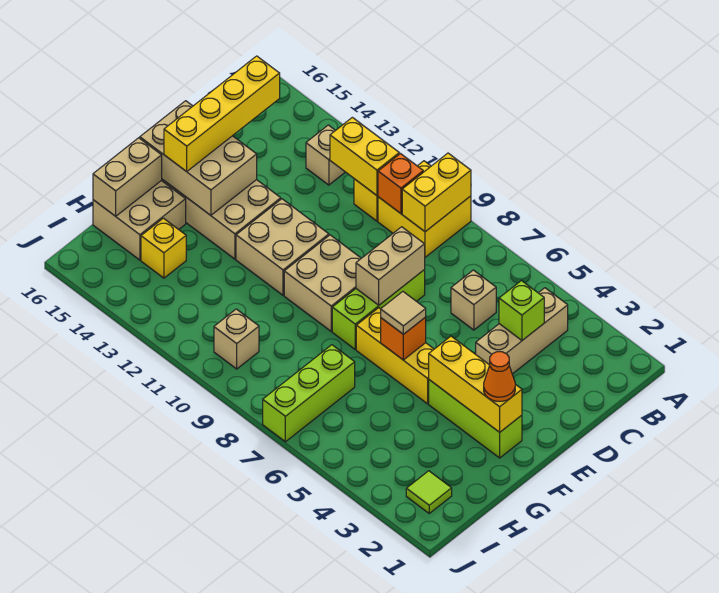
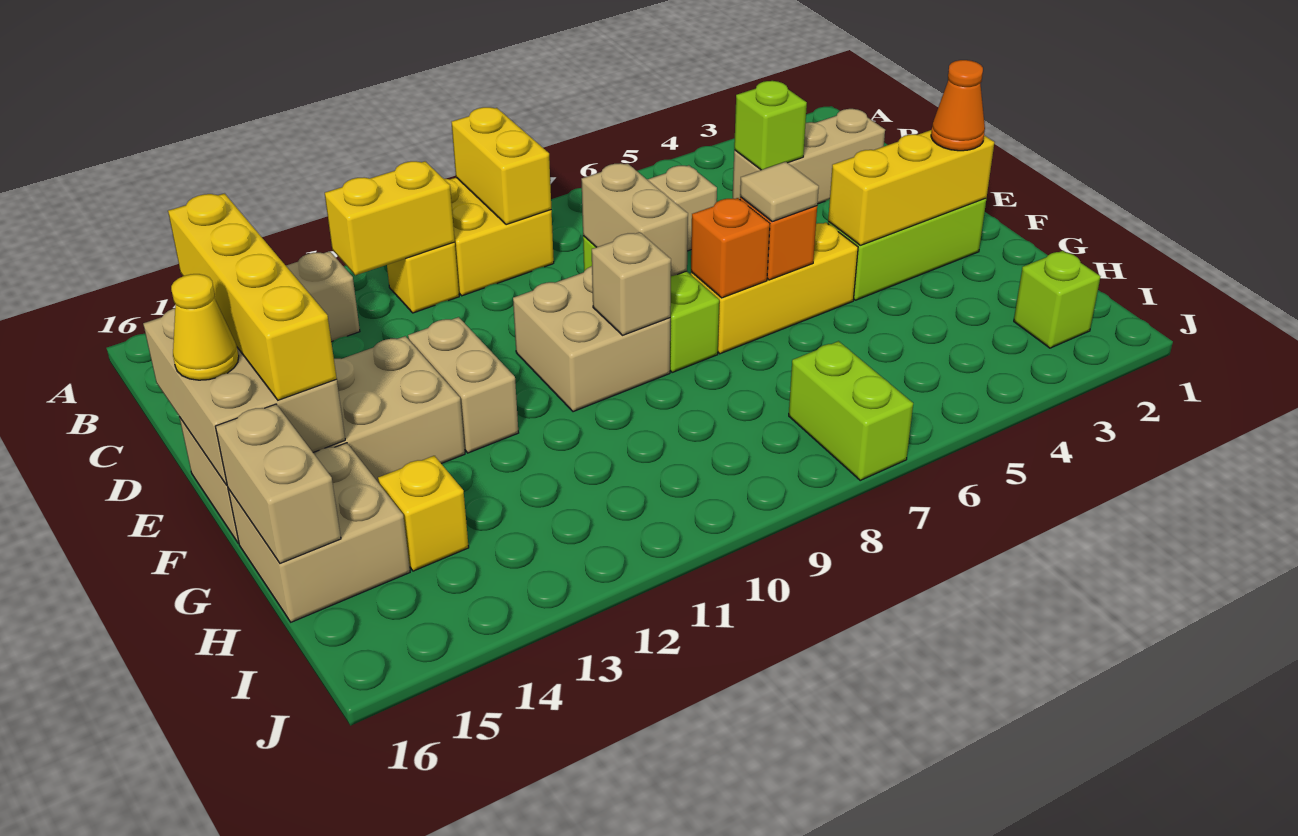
tan 1x3 brick [476,288,568,374] -> tan 1x3 brick turned to [733,109,885,204]
orange 1x1 brick [378,154,423,213] -> orange 1x1 brick moved to [691,198,770,298]
tan 2x2 brick [236,199,329,295] -> tan 1x2 brick [408,317,518,453]
tan 2x3 brick [140,101,257,215] -> tan 2x3 brick turned to [143,308,345,485]
none -> yellow 1x1 cone [171,274,239,380]
lime 1x3 brick [263,345,355,442] -> lime 1x2 brick [789,341,913,480]
lime 1x1 tile [406,471,452,513] -> lime 1x1 brick [1014,251,1100,348]
tan 1x1 brick [214,309,259,369] -> tan 1x1 brick moved to [592,232,671,335]

